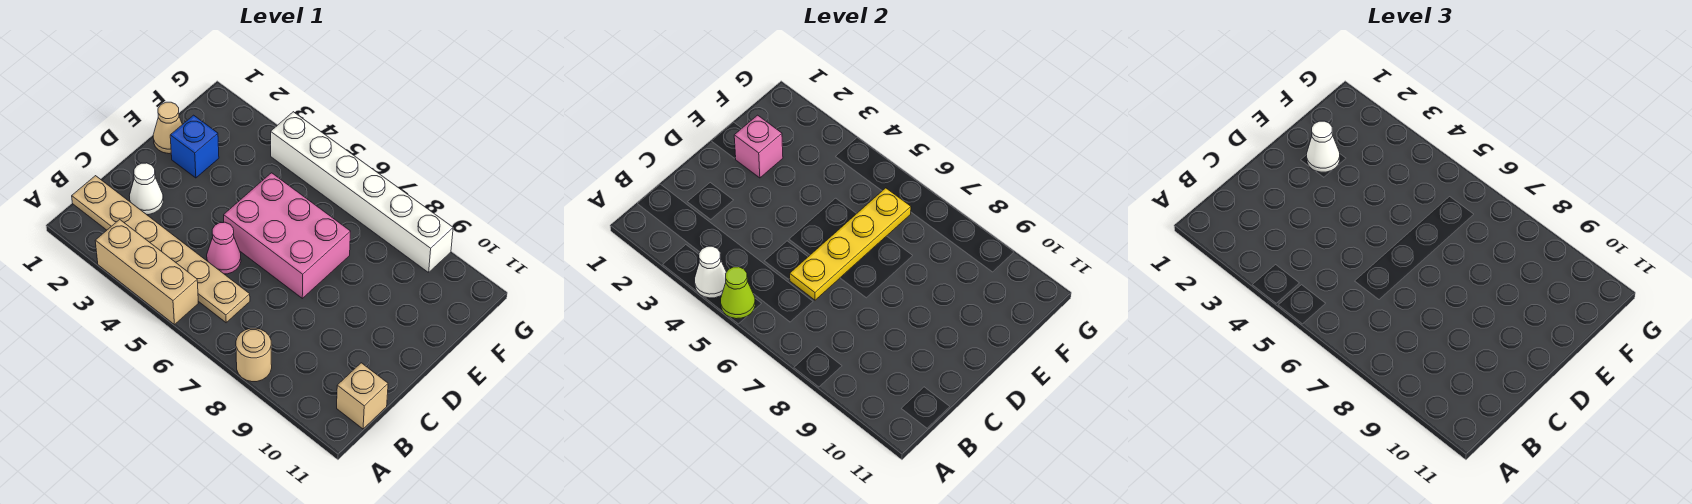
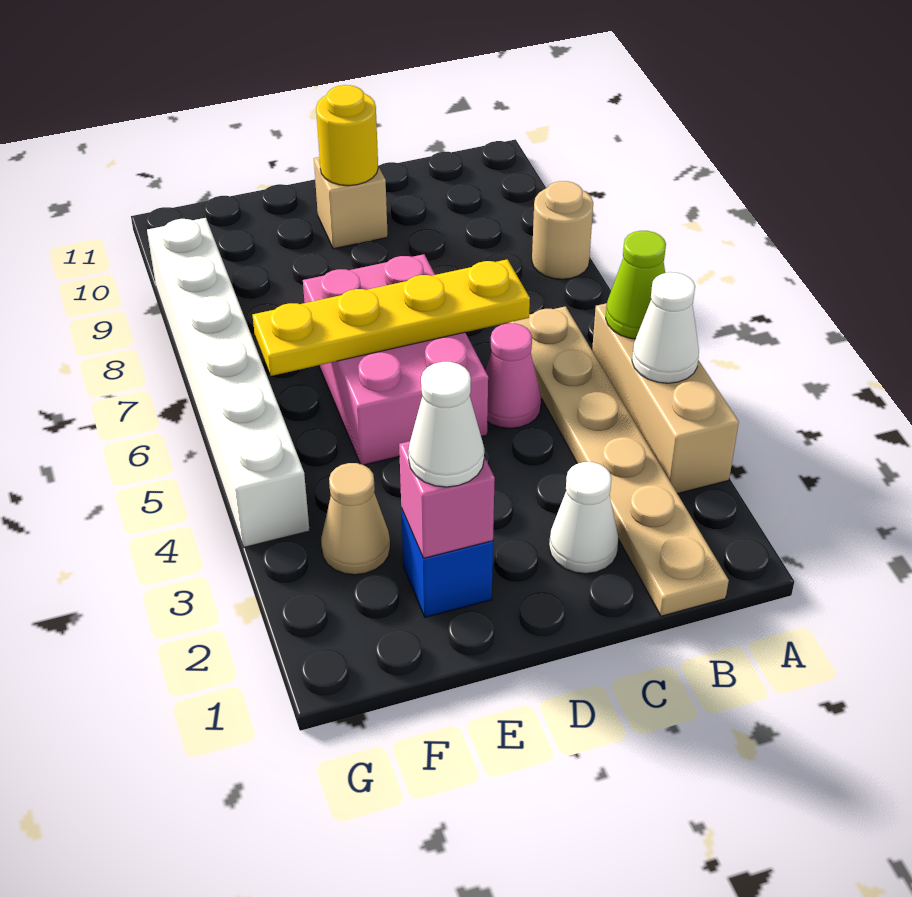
tan 1x1 brick [337,363,388,429] -> tan 1x1 brick moved to [314,157,388,249]
none -> yellow 1x1 round brick [316,85,378,186]
tan 1x1 cone [153,102,182,154] -> tan 1x1 cone moved to [321,463,390,575]

